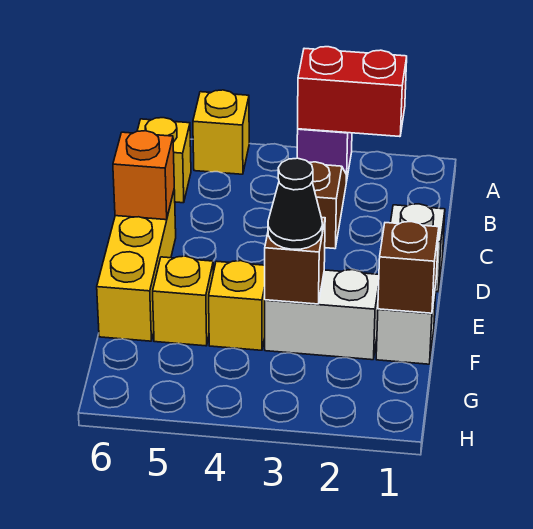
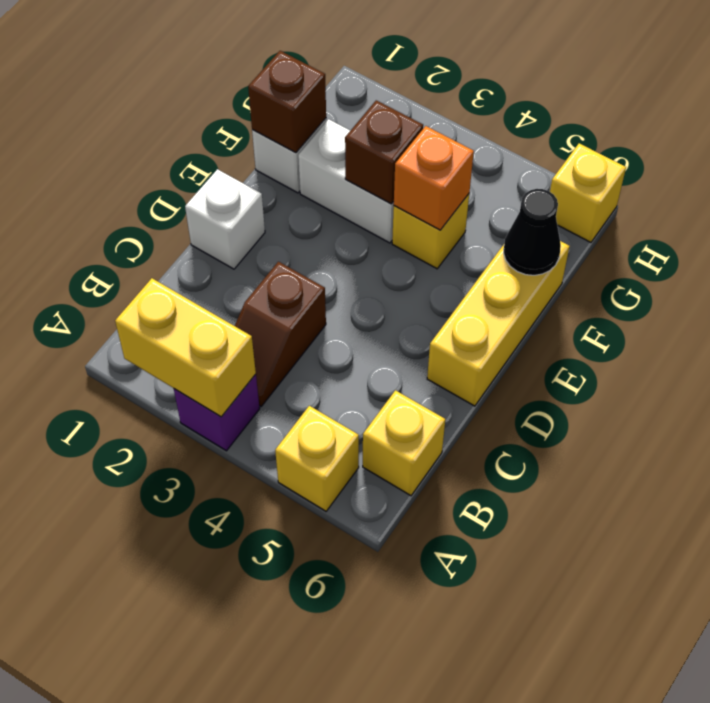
red 1x2 brick [298,47,407,137] -> yellow 1x2 brick [115,278,256,417]
orange 1x1 brick [113,131,174,220] -> orange 1x1 brick moved to [393,126,474,230]
black 1x1 cone [268,158,322,249] -> black 1x1 cone moved to [504,189,561,275]
yellow 1x1 brick [153,256,213,346] -> yellow 1x1 brick moved to [550,143,626,242]

